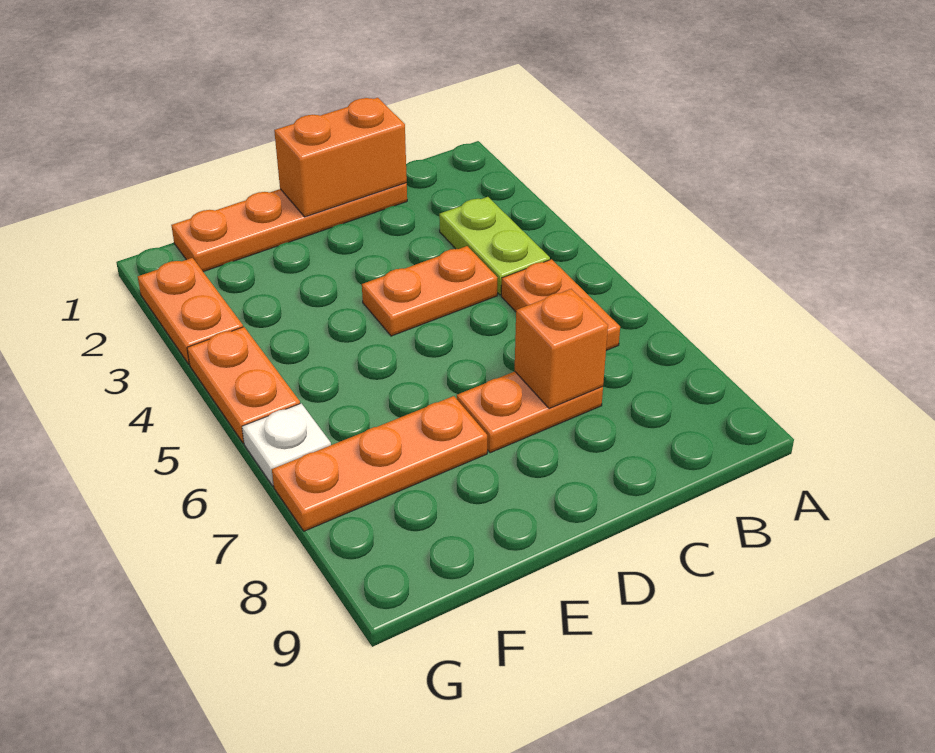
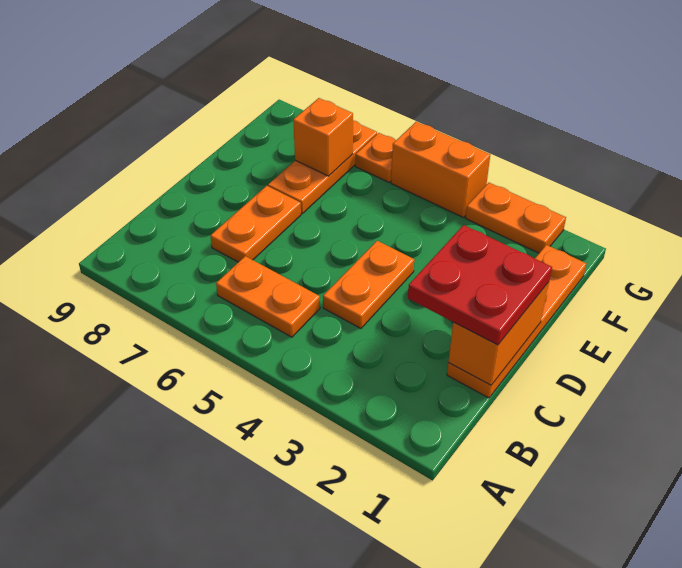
lime 1x2 plate [439,197,550,295] -> none
none -> red 2x2 plate [408,225,552,345]
orange 1x1 brick [515,289,608,409] -> orange 1x1 brick moved to [293,98,353,176]
orange 1x2 plate [187,327,300,443] -> orange 1x2 brick [391,122,490,218]
white 1x1 plate [242,403,331,486] -> orange 1x1 plate [355,133,396,182]

